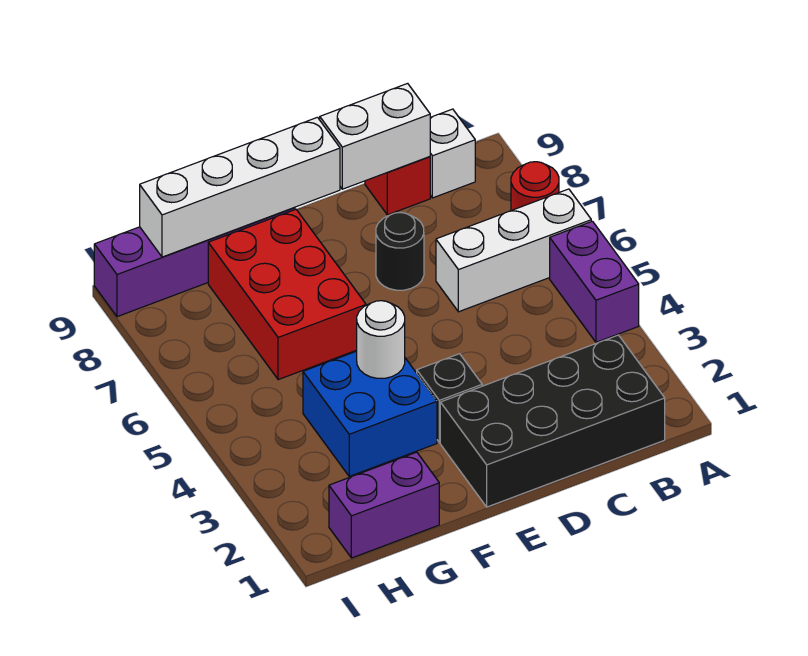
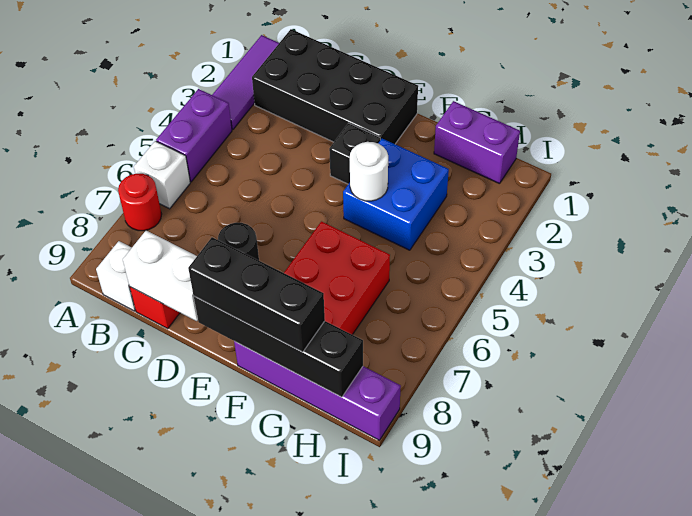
none -> purple 1x3 tile [212,35,279,130]
white 1x3 brick [436,189,591,312] -> white 1x1 brick [134,141,190,209]
white 1x4 brick [140,117,340,257] -> black 1x4 brick [194,296,363,397]
none -> black 1x3 brick [188,237,325,352]

